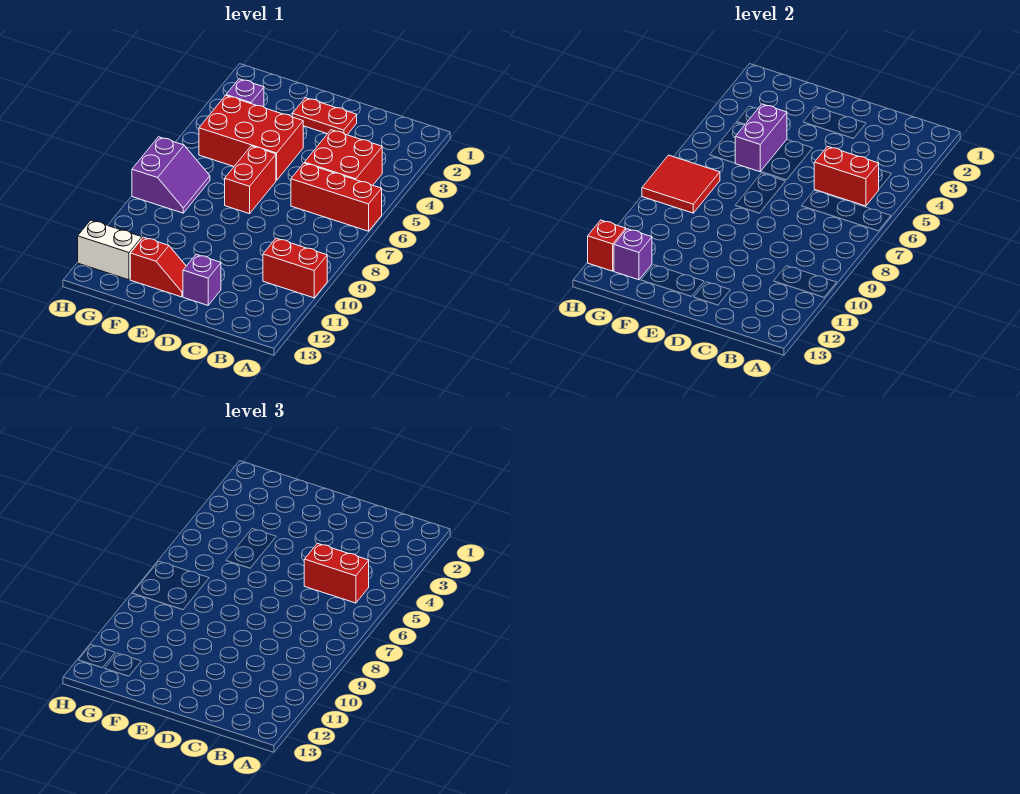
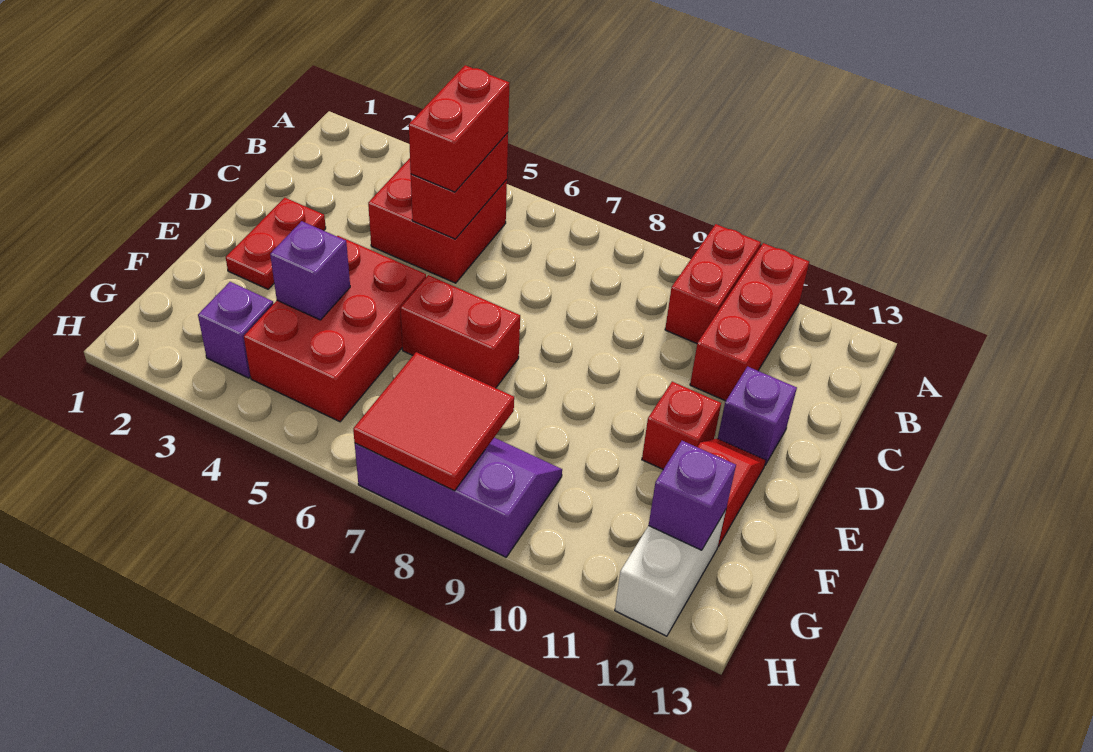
red 1x3 brick [291,163,382,231] -> red 1x3 brick moved to [690,243,809,401]
purple 1x2 brick [735,104,787,172] -> purple 1x1 brick [270,221,350,320]
purple 2x2 slope [132,137,210,213] -> purple 2x3 slope [355,438,562,557]
red 1x1 brick [588,220,626,271] -> red 1x1 brick moved to [642,382,721,469]

